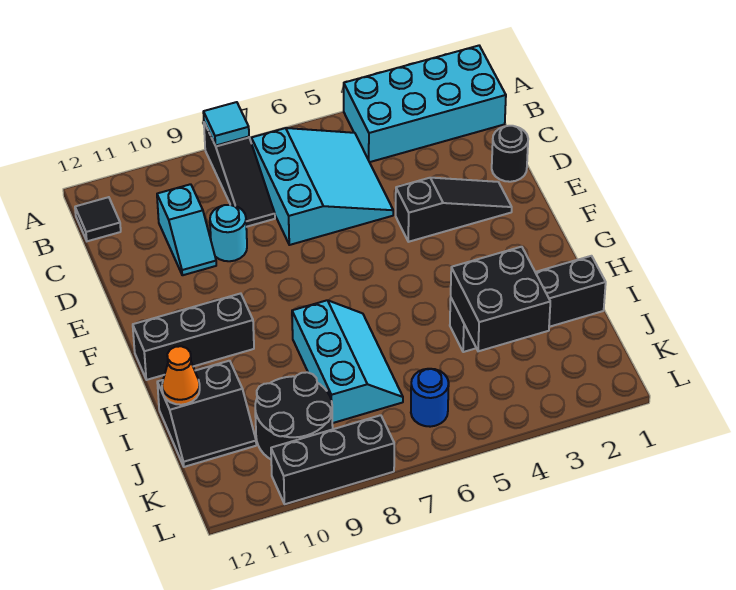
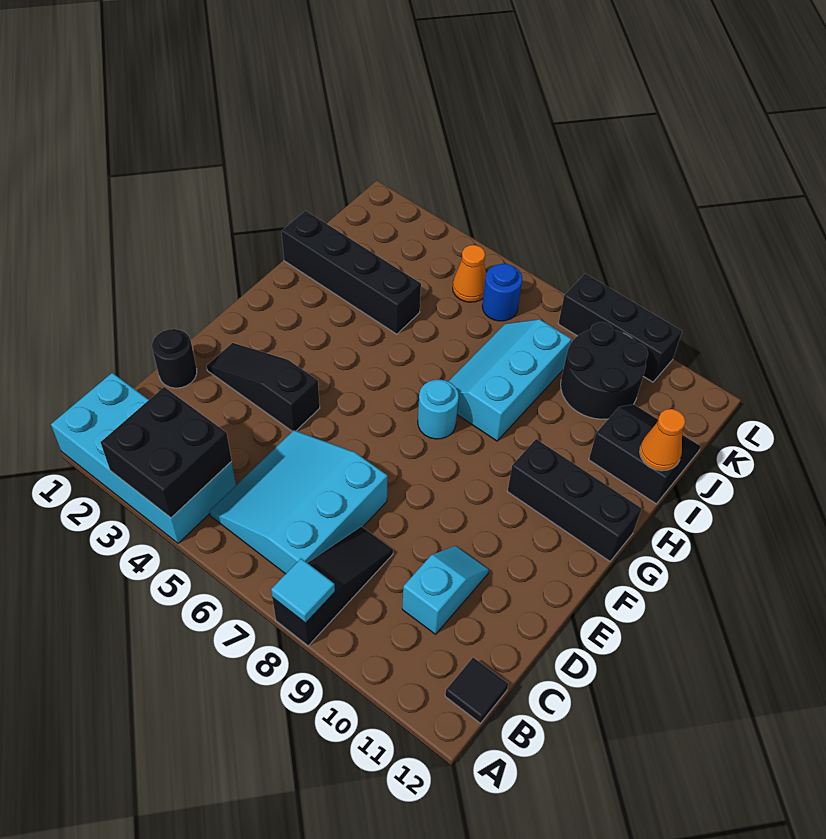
cyan 1x1 round brick [210,205,247,261] -> cyan 1x1 round brick moved to [418,379,459,439]
black 2x2 brick [451,247,550,351] -> black 2x2 brick moved to [101,387,232,518]
none -> orange 1x1 cone [453,245,486,302]

